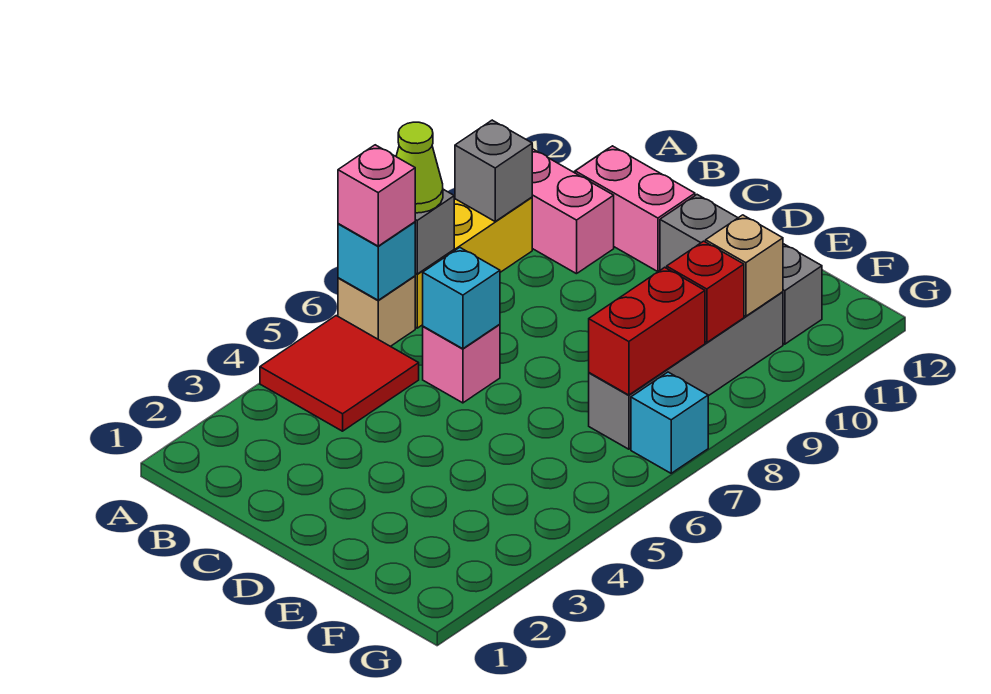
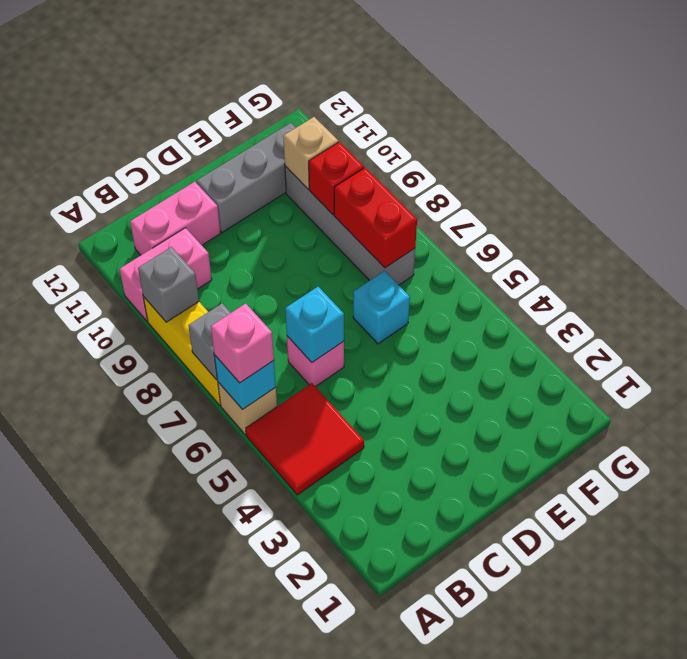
lime 1x1 cone [396,122,443,213] -> none
cyan 1x1 brick [631,372,708,473] -> cyan 1x1 brick moved to [353,271,410,344]

